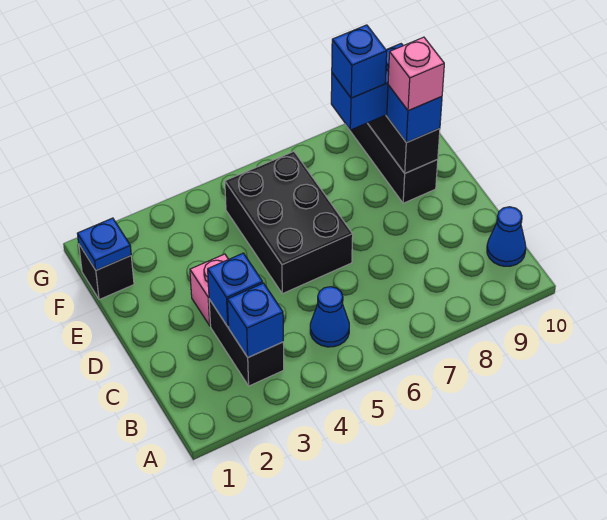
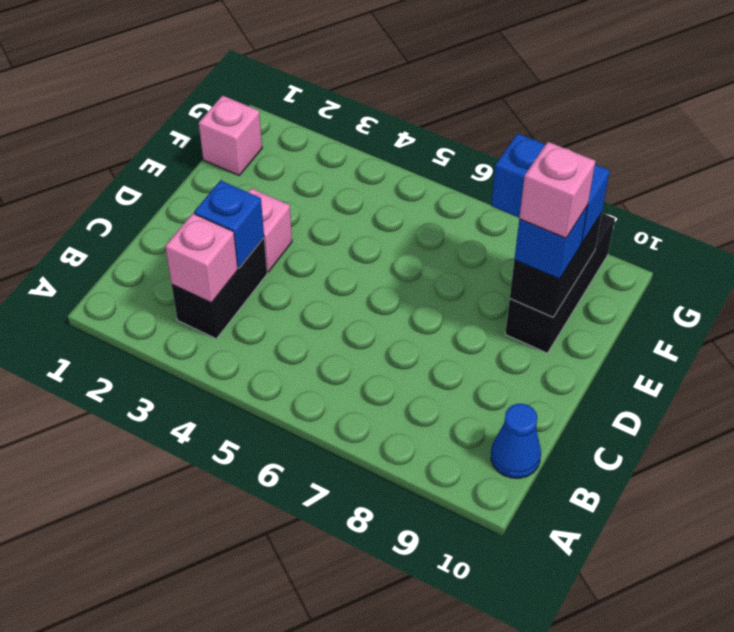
blue 1x1 brick [228,283,283,357] -> pink 1x1 brick [165,213,238,303]
blue 1x1 cone [310,287,349,347] -> none
black 2x3 brick [225,152,353,294] -> none
black 1x1 brick [79,245,134,300] -> pink 1x1 brick [199,96,262,175]
blue 1x1 plate [77,218,131,270] -> none
blue 1x1 brick [332,25,387,98] -> none

